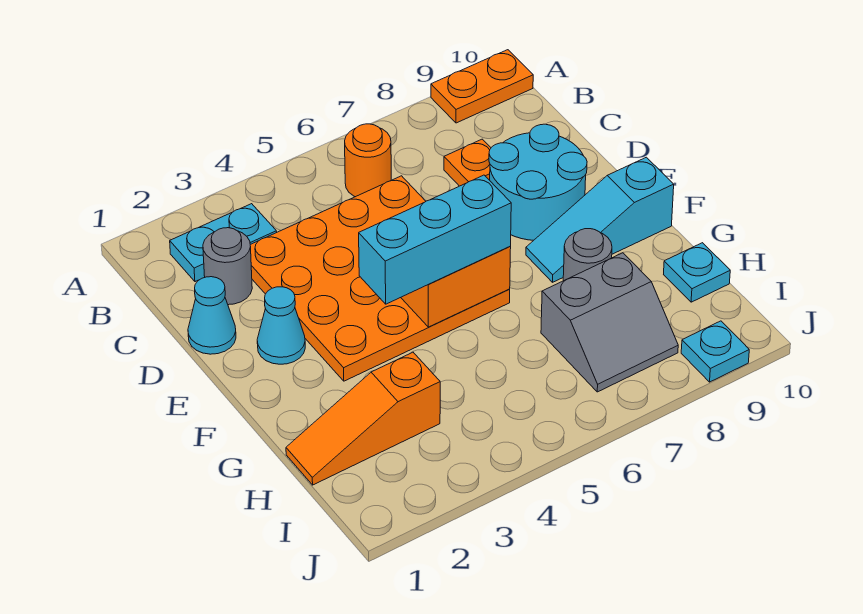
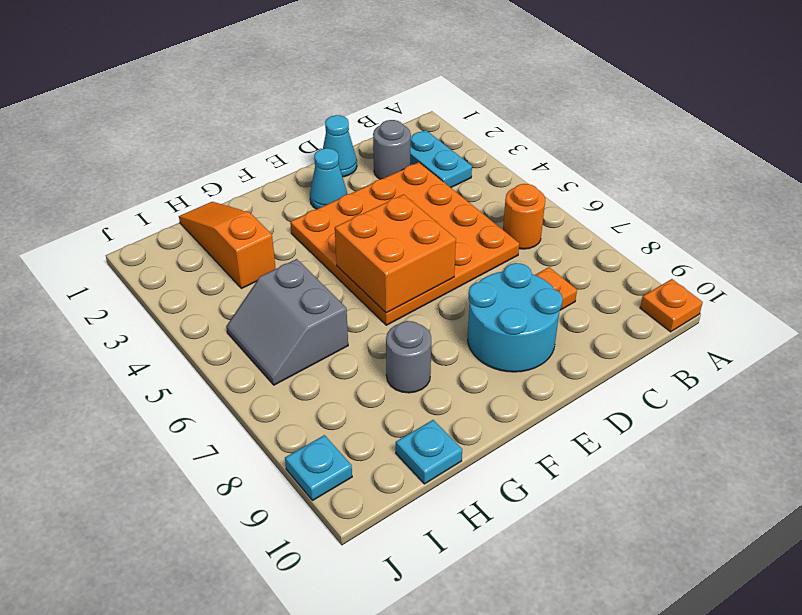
orange 1x2 plate [431,50,533,123] -> orange 1x1 plate [640,279,703,332]
cyan 1x3 brick [359,175,511,304] -> none
cyan 1x3 slope [526,157,674,282] -> none
grey 2x2 slope [541,253,678,392] -> grey 2x2 slope moved to [226,259,348,385]

